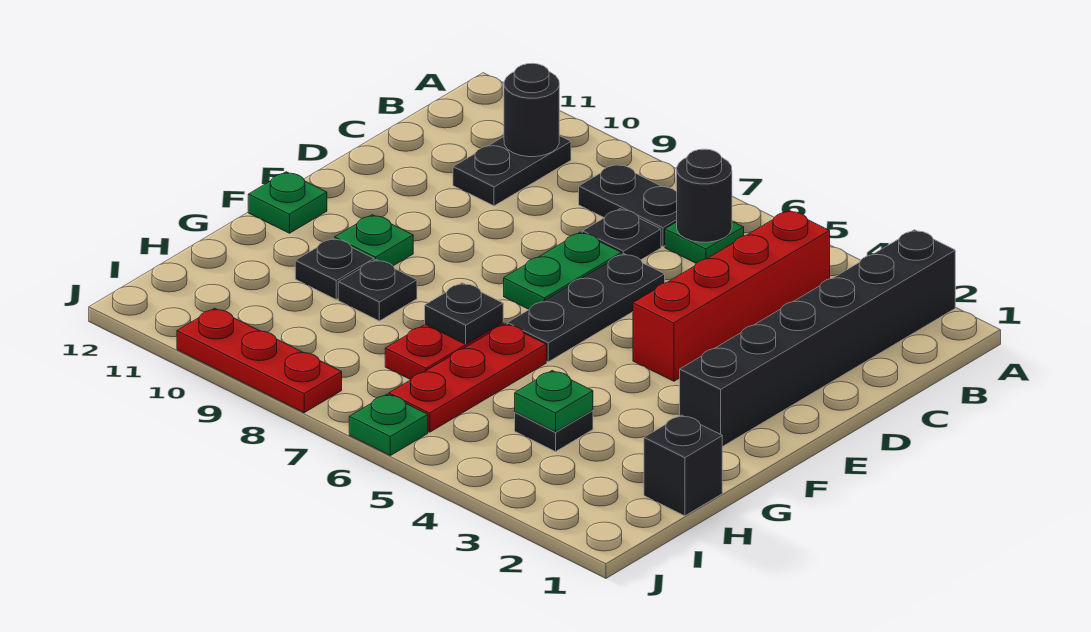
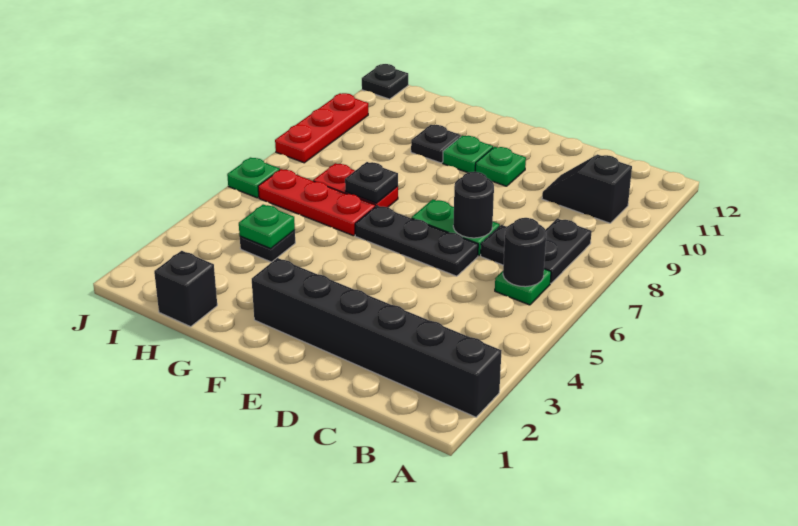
red 1x4 brick [633,210,830,381] -> none
black 1x2 plate [453,136,571,206] -> black 1x2 slope [542,154,632,223]
black 1x1 round brick [504,63,559,157] -> black 1x1 round brick moved to [453,172,494,238]
green 1x1 plate [248,172,327,233] -> green 1x1 plate moved to [475,147,526,186]
black 1x1 plate [338,260,417,321] -> black 1x1 plate moved to [362,64,408,99]

